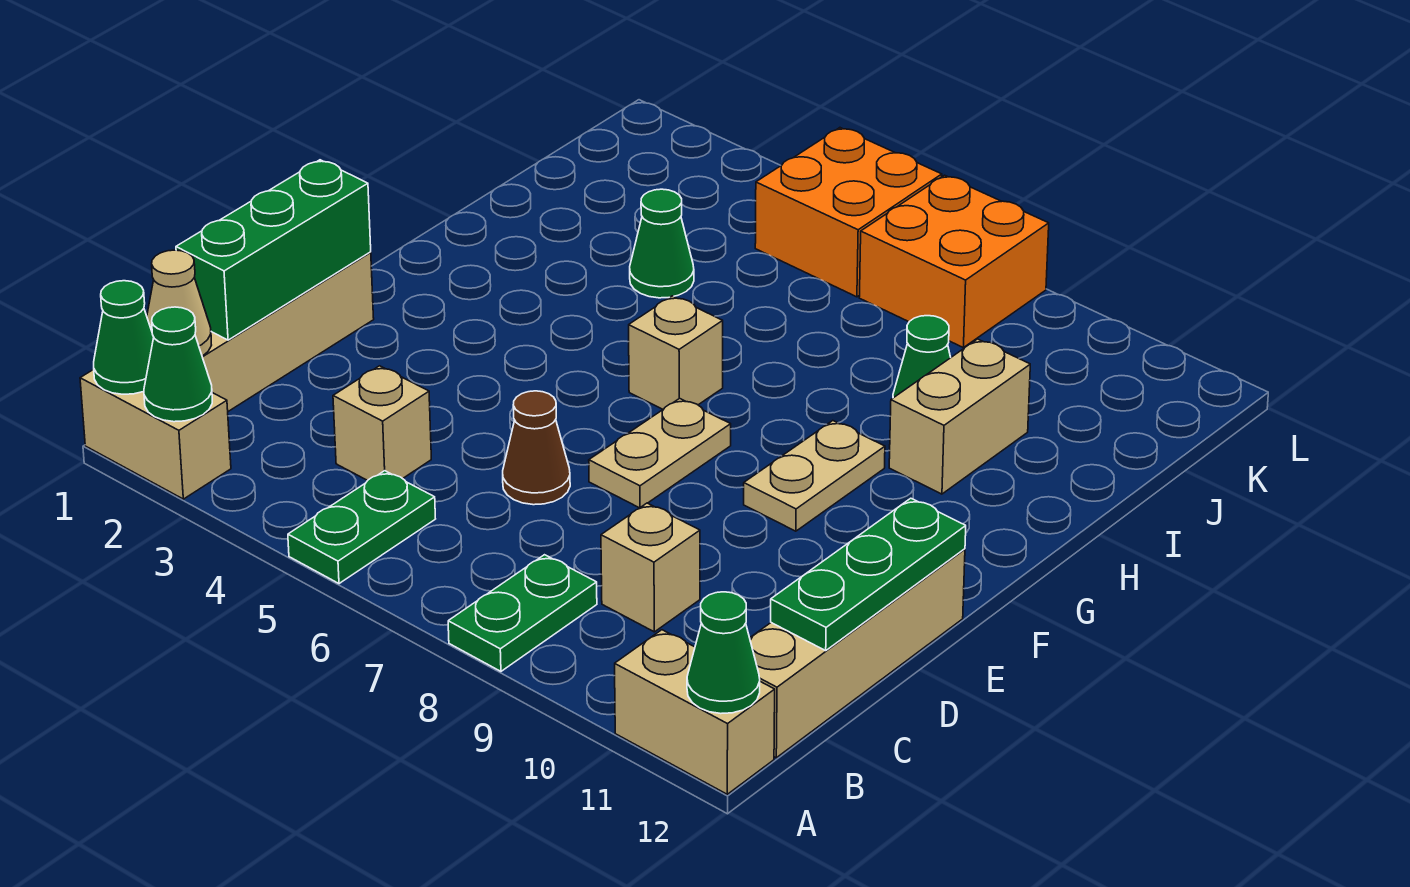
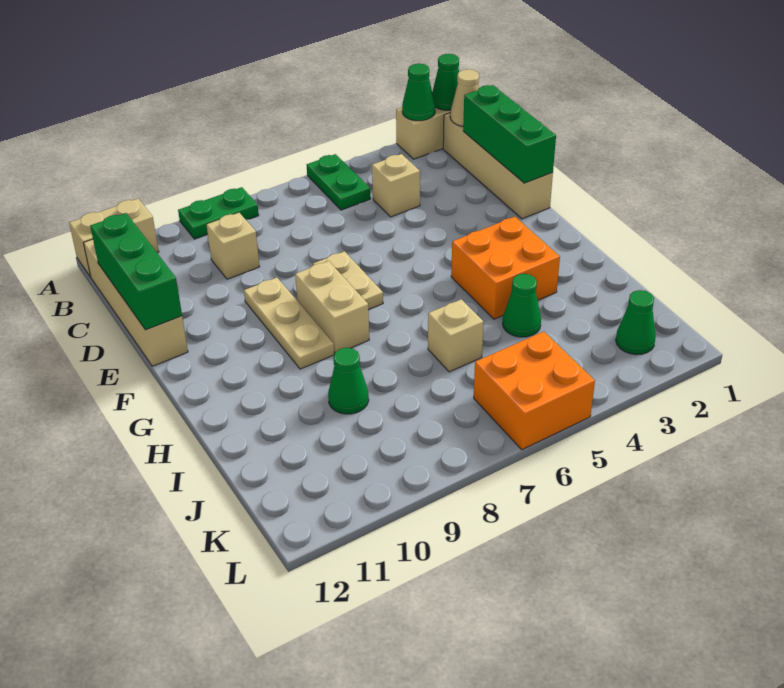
green 1x2 plate [448,555,597,671] -> green 1x2 plate turned to [178,187,259,239]
green 1x1 cone [687,592,760,714] -> green 1x1 cone moved to [616,290,656,355]
green 1x3 plate [771,498,966,651] -> green 1x3 brick [90,213,182,330]
brown 1x1 cone [503,391,570,505] -> none
tan 1x2 plate [744,421,885,531] -> tan 1x3 plate [244,277,334,369]
tan 1x1 brick [629,296,723,409] -> tan 1x1 brick moved to [428,299,484,372]
tan 1x2 brick [889,339,1030,494] -> tan 1x2 brick moved to [295,261,369,352]
orange 2x2 brick [859,175,1049,348] -> orange 2x2 brick moved to [451,217,560,319]

